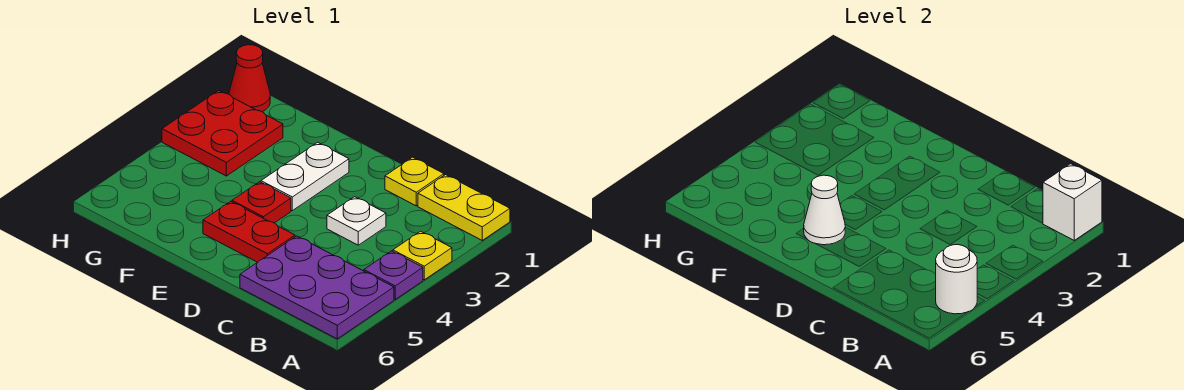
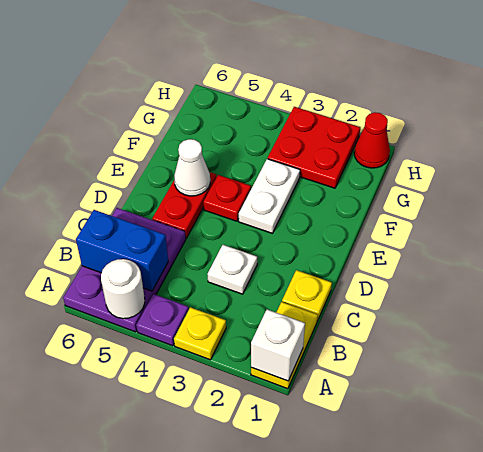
none -> blue 1x2 brick [76,210,168,291]
white 1x2 plate [261,142,349,211] -> white 1x2 plate turned to [239,159,300,233]

